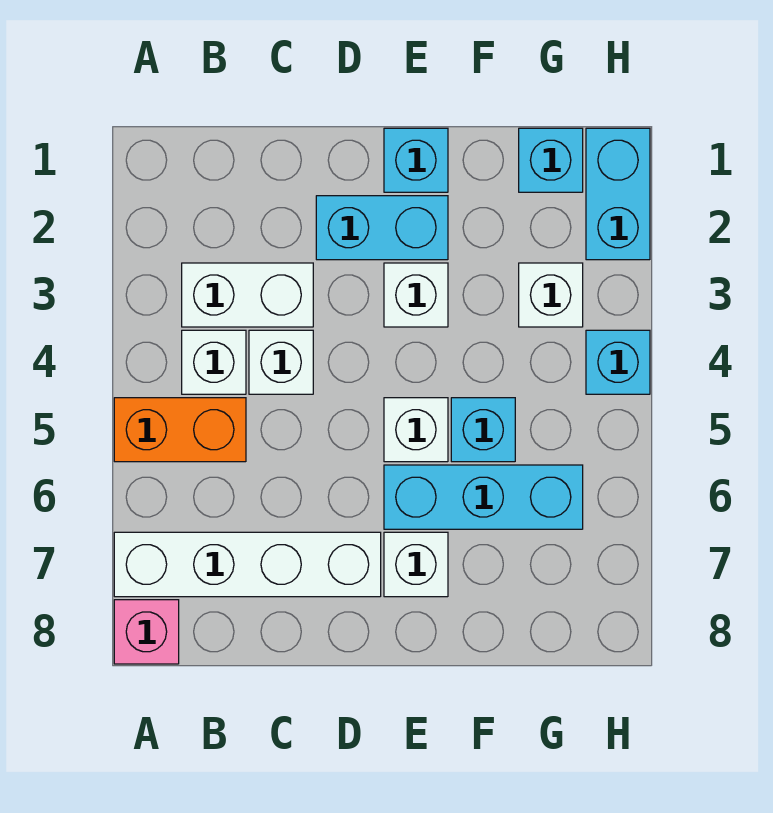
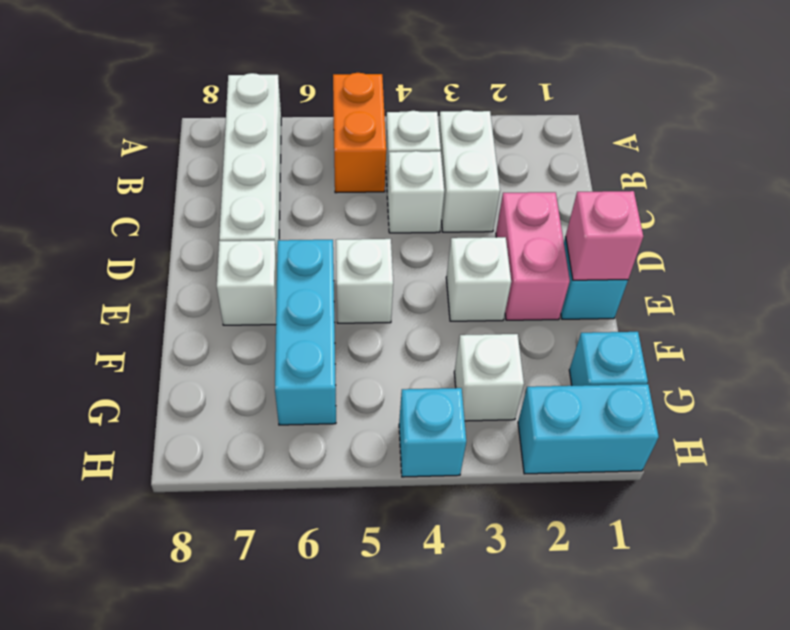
pink 1x1 brick [114,600,179,664] -> pink 1x1 brick moved to [566,191,643,280]
cyan 1x2 brick [316,196,448,260] -> pink 1x2 brick [496,192,570,320]
cyan 1x1 brick [451,398,515,462] -> none

